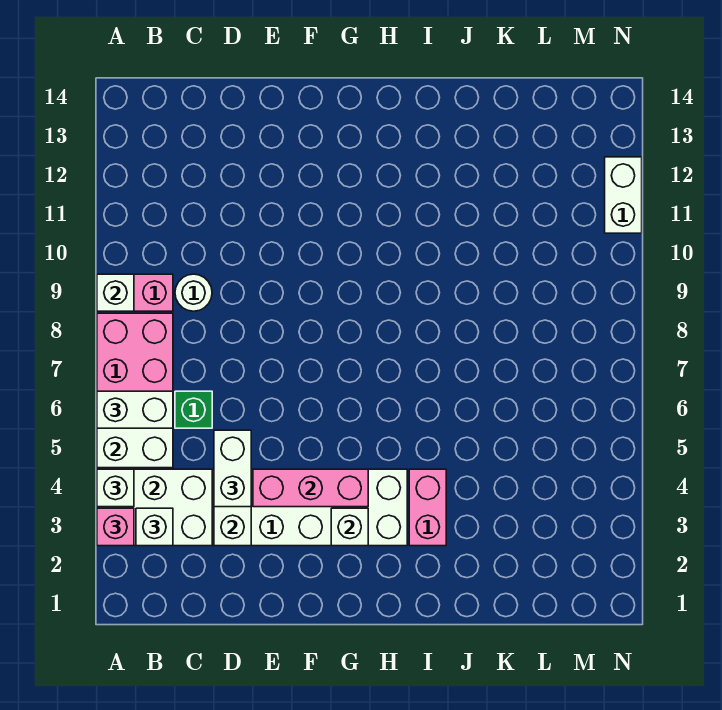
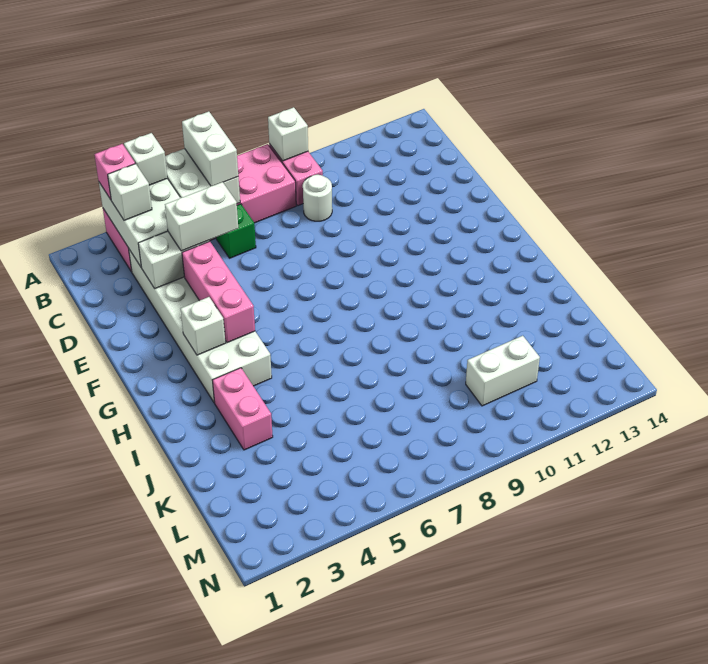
pink 1x2 brick [409,469,446,546] -> pink 1x2 brick turned to [212,368,273,450]
white 1x2 brick [605,157,642,233] -> white 1x2 brick moved to [466,336,540,406]

